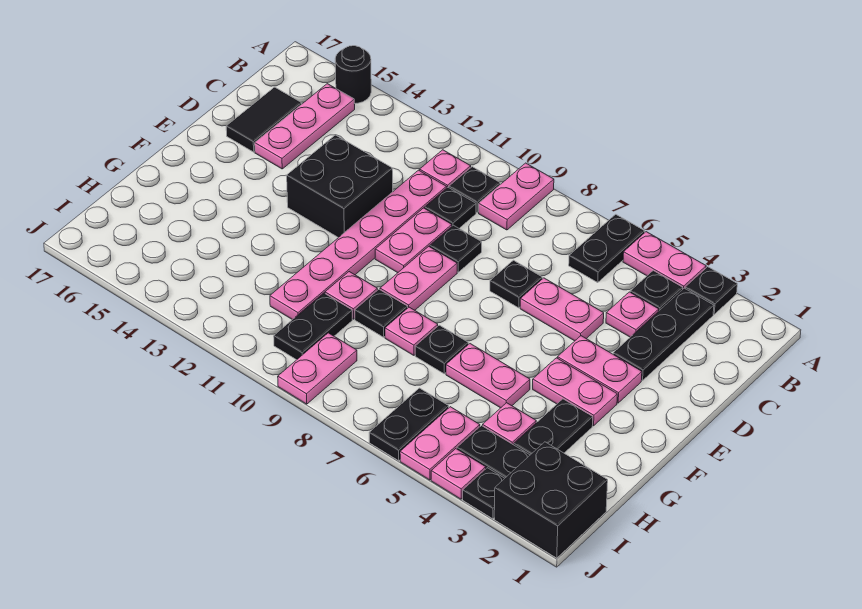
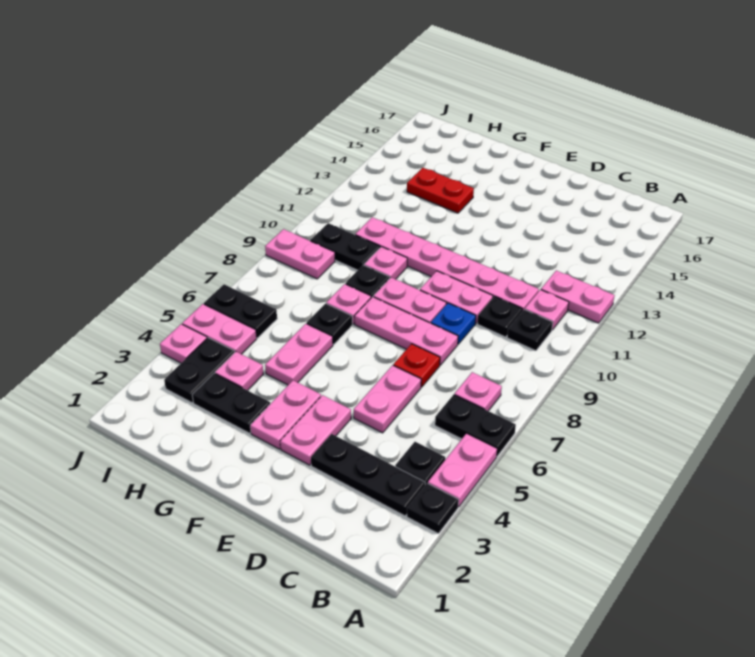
pink 1x2 plate [479,163,554,230] -> pink 1x2 plate moved to [541,271,615,323]
black 1x1 round brick [335,46,371,104] -> none
pink 1x3 plate [255,84,355,169] -> pink 1x3 plate moved to [354,297,458,365]
pink 1x1 plate [606,292,659,337] -> pink 1x1 plate moved to [454,372,502,411]
black 1x2 tile [226,87,302,152] -> none
black 1x1 plate [490,260,542,308] -> red 1x1 plate [393,344,440,387]
black 1x1 plate [430,225,482,272] -> blue 1x1 plate [431,303,476,344]
black 2x2 brick [287,135,393,238] -> none
none -> red 1x2 plate [407,168,474,213]
black 2x2 brick [494,442,608,558] -> none
black 1x1 plate [463,468,505,519] -> none

